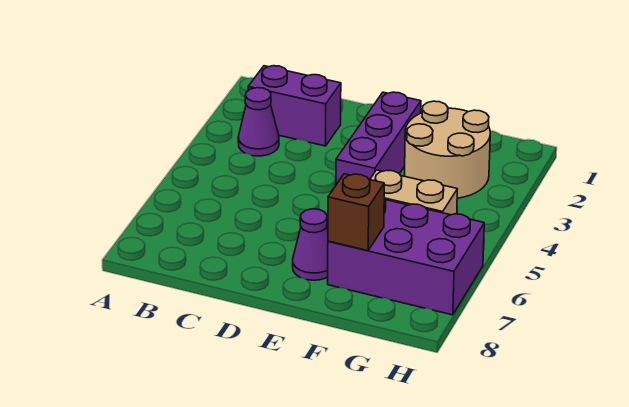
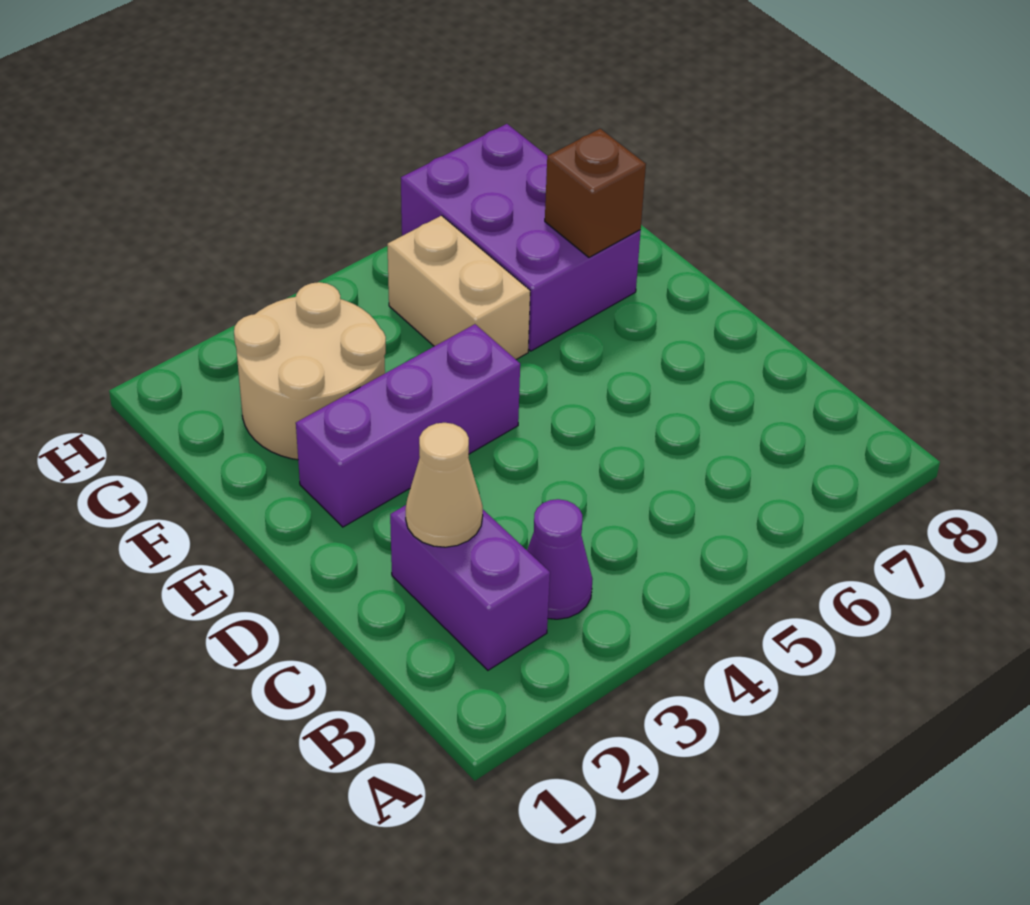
none -> tan 1x1 cone [406,423,483,547]
purple 1x1 cone [293,209,328,280] -> none

